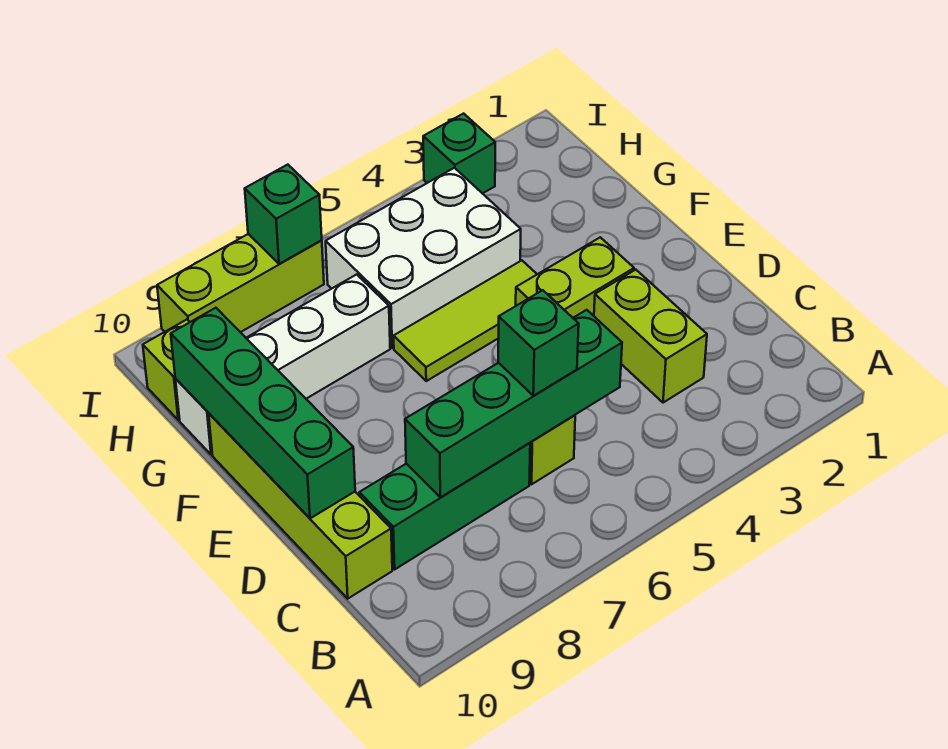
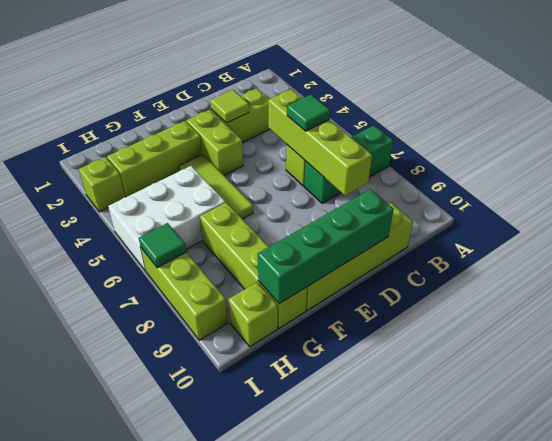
green 1x4 brick [405,310,622,497] -> lime 1x4 brick [268,89,372,196]
green 1x1 brick [498,290,579,396] -> green 1x1 tile [287,94,330,131]
green 1x3 brick [359,443,530,569] -> green 1x3 brick turned to [304,125,393,203]
none -> lime 1x1 tile [210,90,249,123]
none -> lime 1x3 brick [107,121,202,197]
white 2x3 brick [326,168,521,348] -> white 2x3 brick turned to [108,166,225,271]
white 1x4 brick [175,274,390,455] -> lime 1x4 brick [200,202,307,328]
green 1x1 brick [423,114,495,194] -> lime 1x1 brick [79,157,125,212]
green 1x1 brick [245,165,322,264] -> green 1x1 tile [139,223,186,268]

